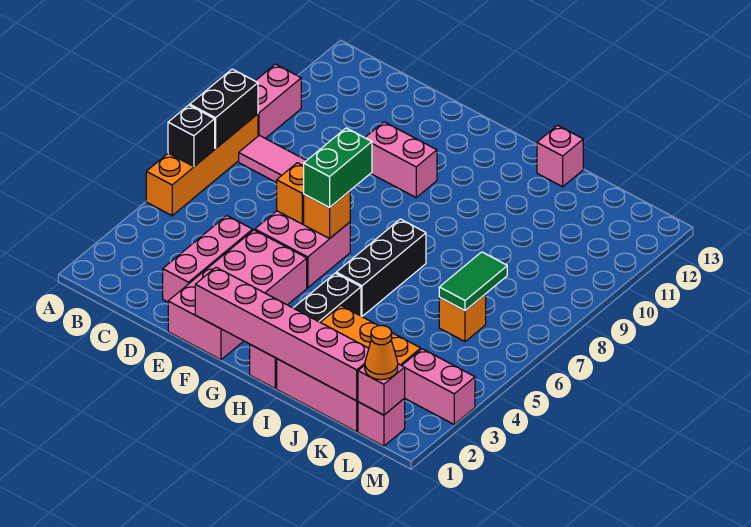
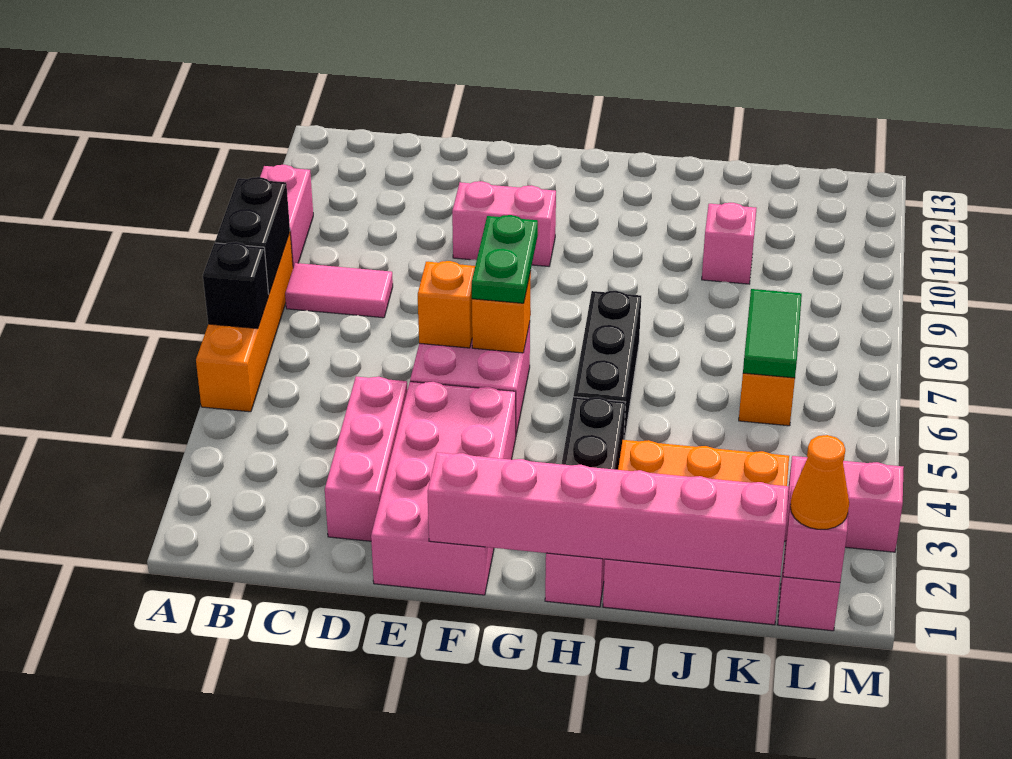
green 1x2 brick [304,128,372,208] -> green 1x2 plate [472,215,538,303]
pink 1x1 brick [537,125,583,187] -> pink 1x1 brick moved to [702,203,757,284]

